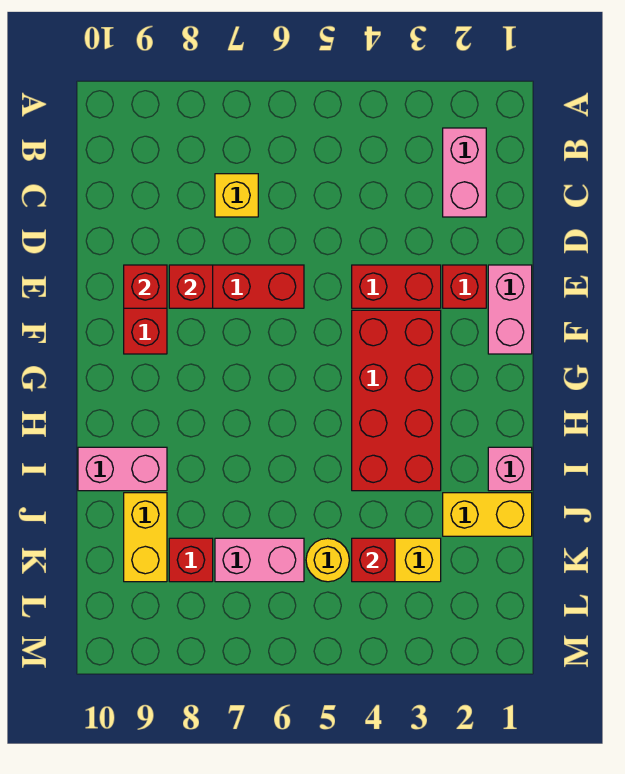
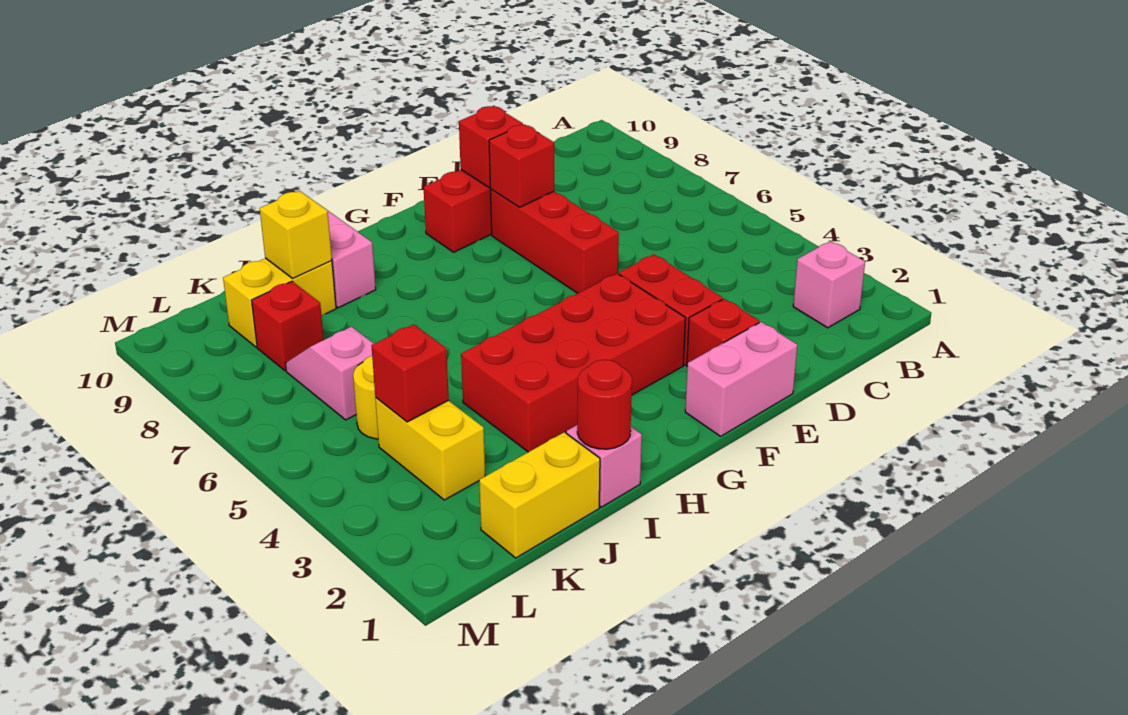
pink 1x2 brick [443,128,486,217] -> pink 1x1 brick [793,241,865,328]
yellow 1x1 brick [215,174,258,217] -> yellow 1x1 brick moved to [260,191,332,278]
none -> red 1x1 round brick [577,360,632,449]
yellow 1x2 brick [443,493,532,536] -> yellow 1x2 brick turned to [479,432,600,558]
pink 1x2 brick [215,538,304,582] -> pink 1x2 slope [285,327,374,420]

